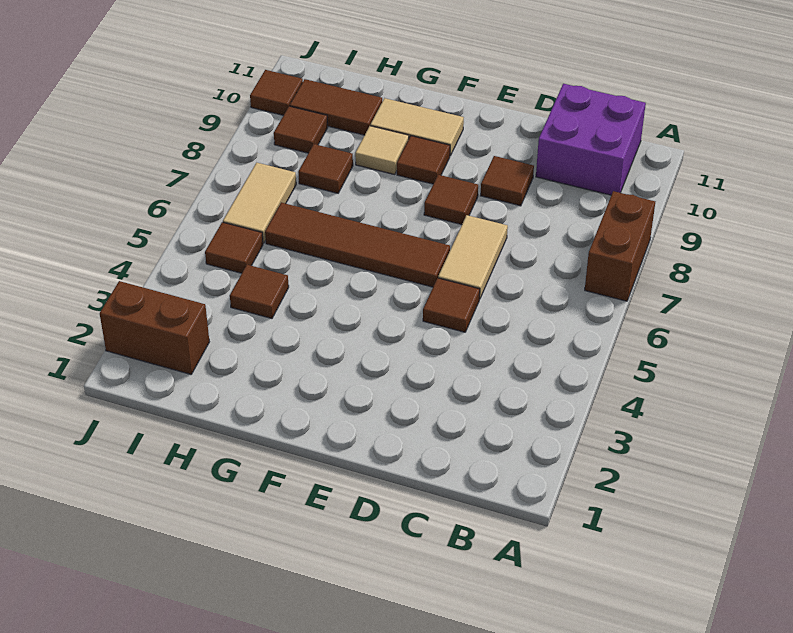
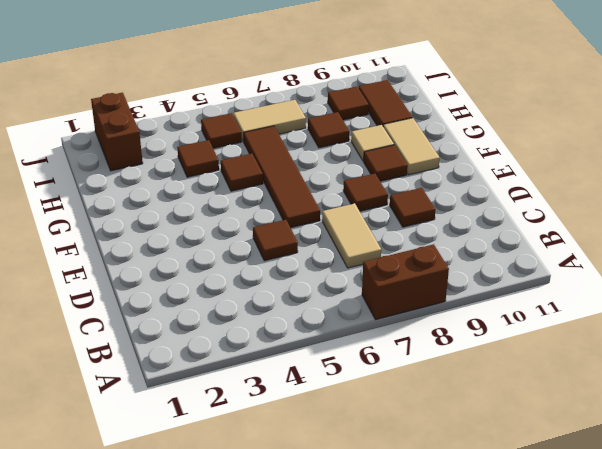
purple 2x2 brick [536,84,646,195] -> none
tan 1x2 tile [438,215,508,299] -> tan 1x2 tile turned to [322,203,381,268]
brown 1x1 tile [250,70,303,115] -> brown 1x1 tile moved to [221,154,263,191]

